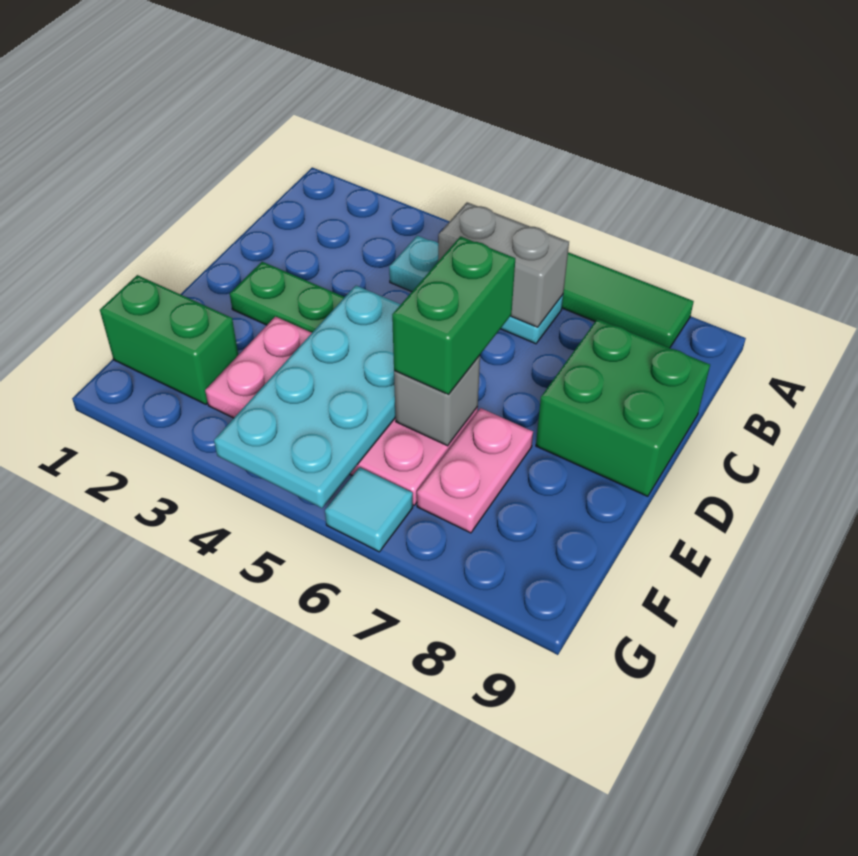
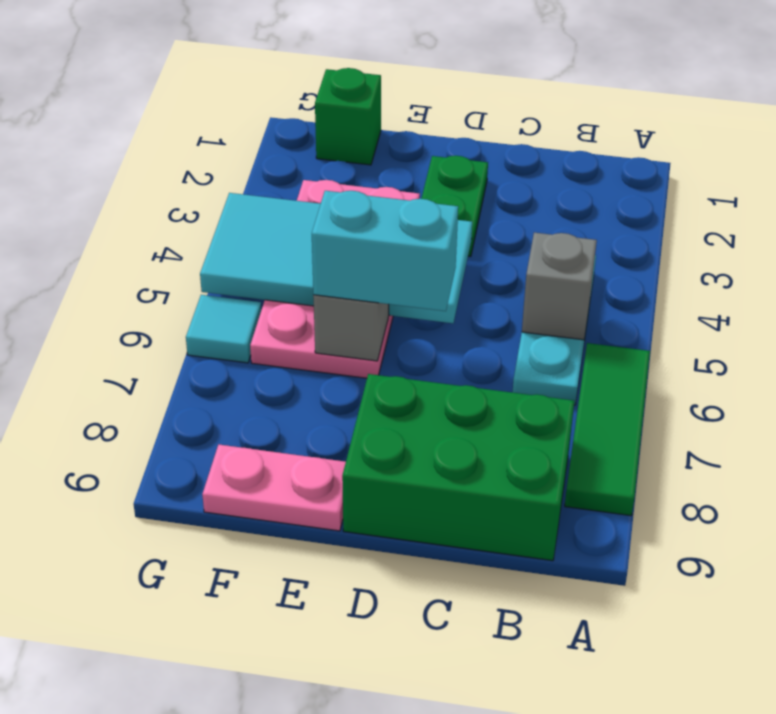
grey 1x2 brick [438,202,569,327] -> grey 1x1 brick [522,233,597,340]
green 2x2 brick [536,319,710,496] -> green 2x3 brick [342,374,574,561]
cyan 2x4 plate [214,286,401,508] -> cyan 2x4 tile [200,193,472,323]
green 1x2 brick [392,236,515,395] -> cyan 1x2 brick [312,191,458,311]
pink 1x2 plate [417,408,533,533] -> pink 1x2 plate moved to [202,445,346,531]
green 1x2 brick [100,275,238,404] -> green 1x1 brick [315,68,381,165]

